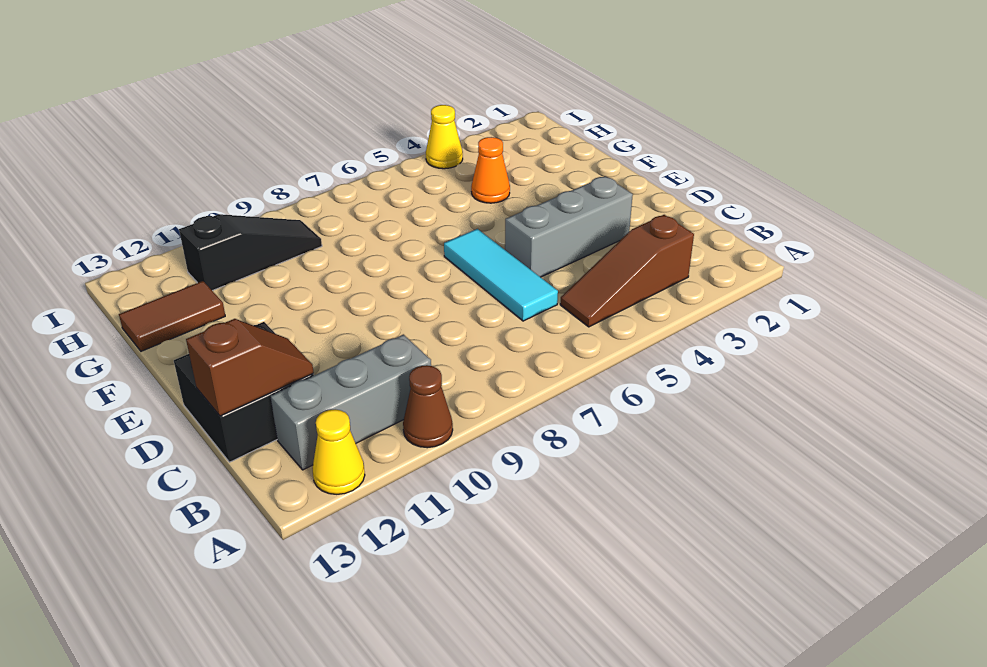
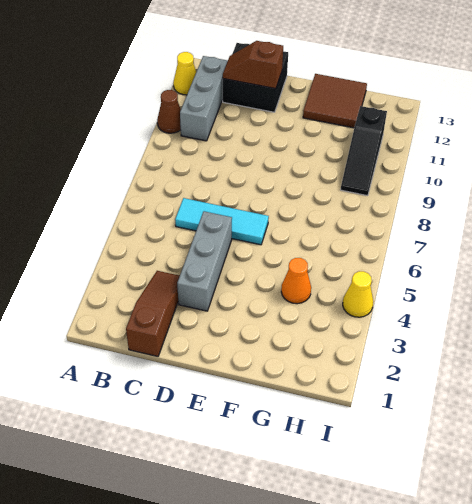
brown 1x3 slope [560,215,694,327] -> brown 1x3 slope moved to [126,271,180,356]
brown 1x2 slope [186,319,314,416] -> brown 1x2 slope turned to [223,41,283,89]
brown 1x2 tile [119,281,225,351] -> brown 2x2 tile [303,74,367,128]

